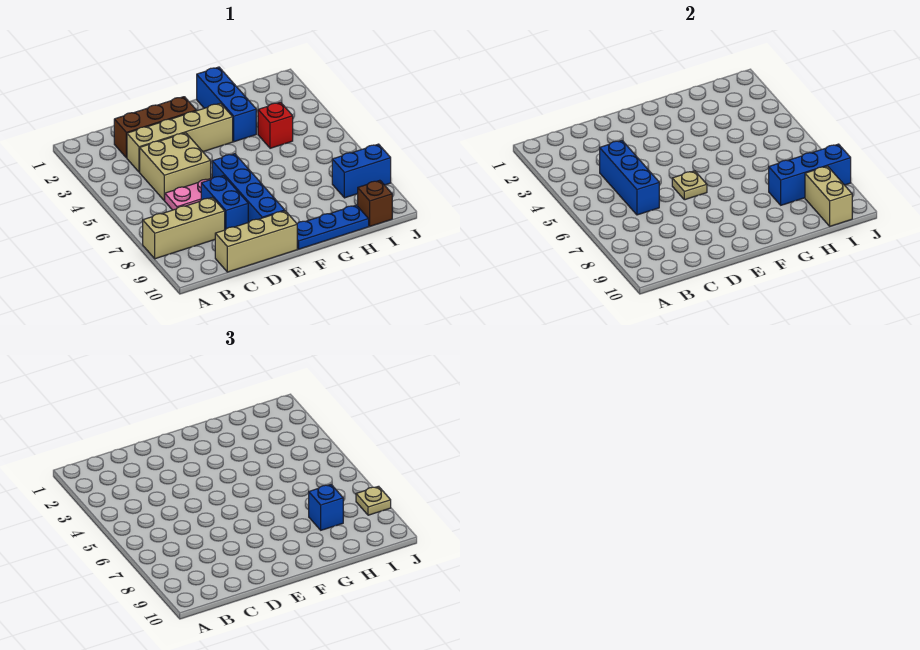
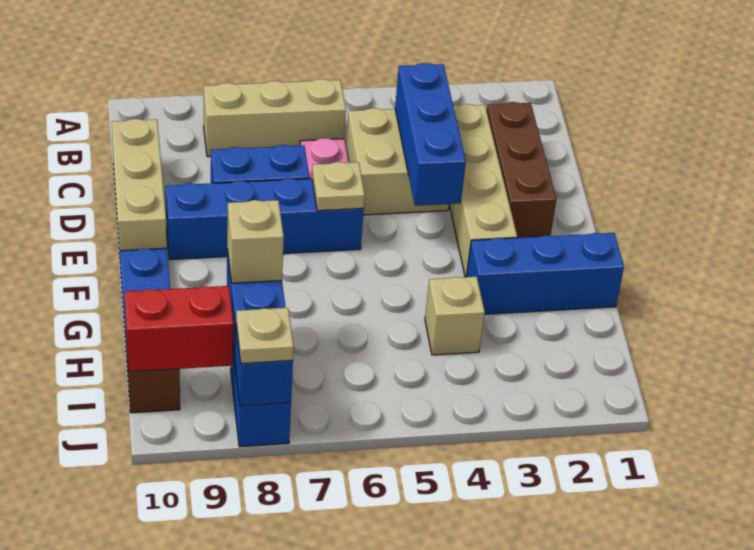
tan 1x3 brick [143,198,225,259] -> tan 1x3 brick turned to [204,79,346,157]
blue 1x3 brick [600,140,659,215] -> blue 1x3 brick turned to [395,63,466,206]
red 1x1 brick [258,102,293,148] -> tan 1x1 brick [425,277,485,355]
blue 1x1 brick [309,485,343,530] -> tan 1x1 brick [227,200,284,283]
tan 1x2 brick [805,166,852,226] -> red 1x2 brick [125,286,233,372]

